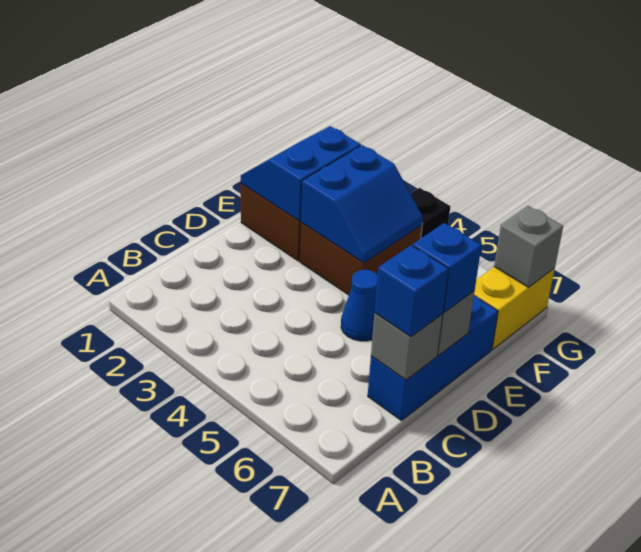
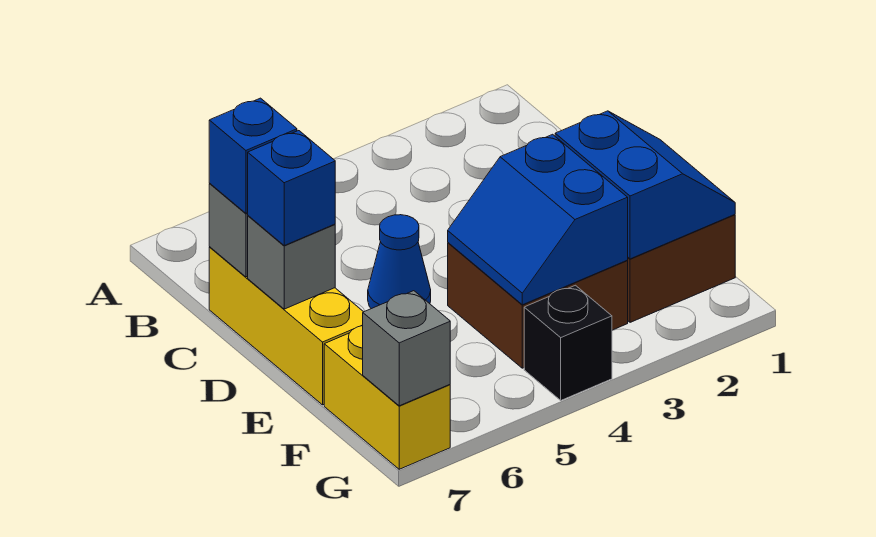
blue 1x3 brick [368,295,498,421] -> yellow 1x3 brick [209,247,363,405]

